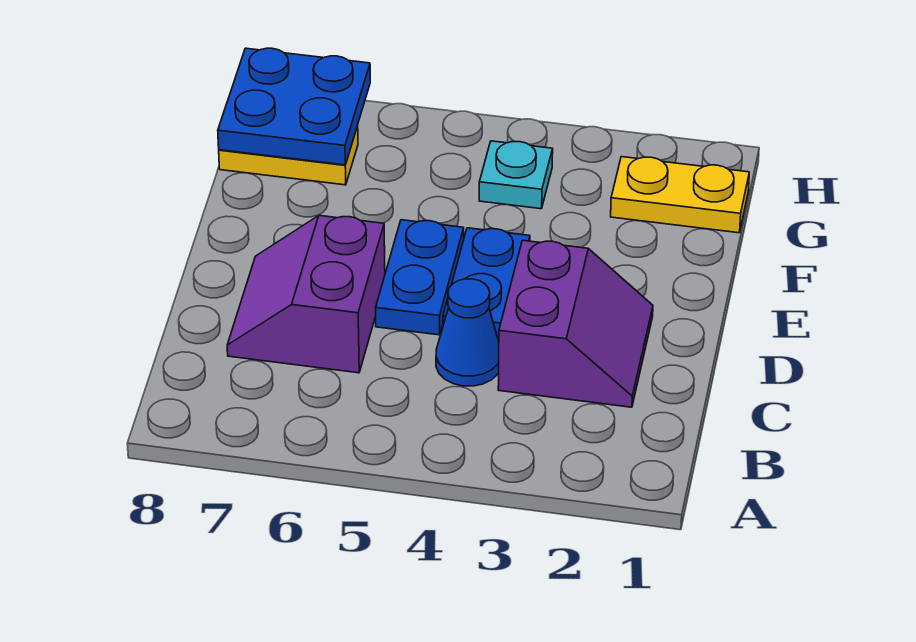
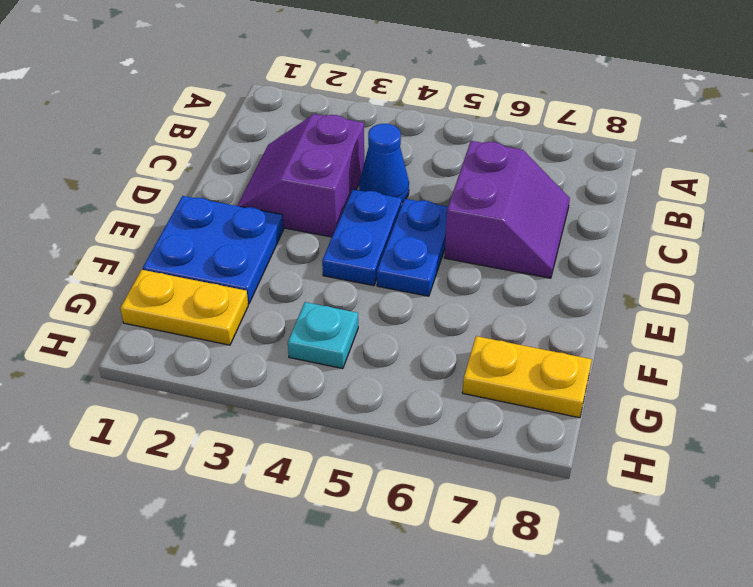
blue 2x2 plate [218,48,370,165] -> blue 2x2 plate moved to [143,196,284,304]

